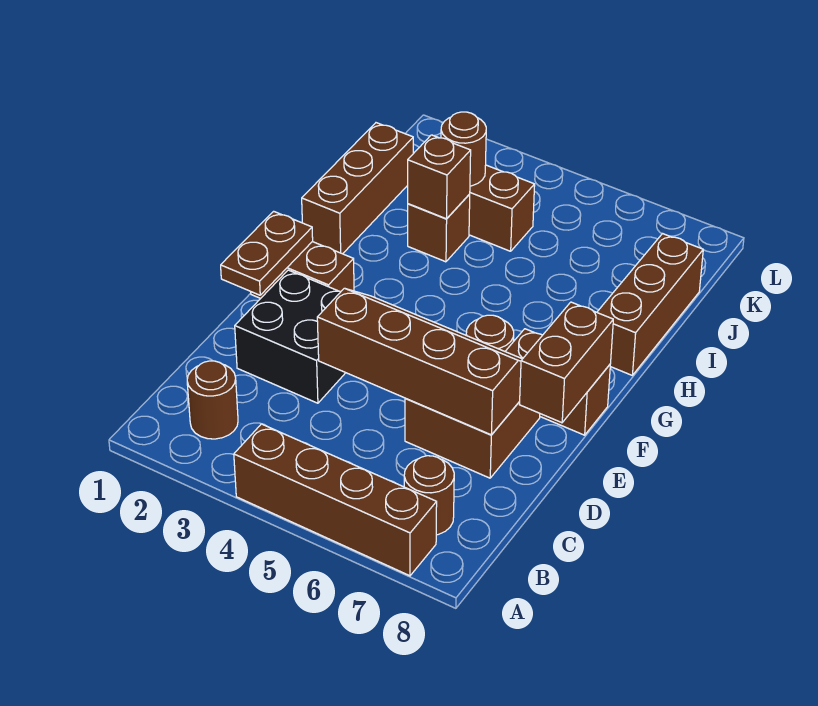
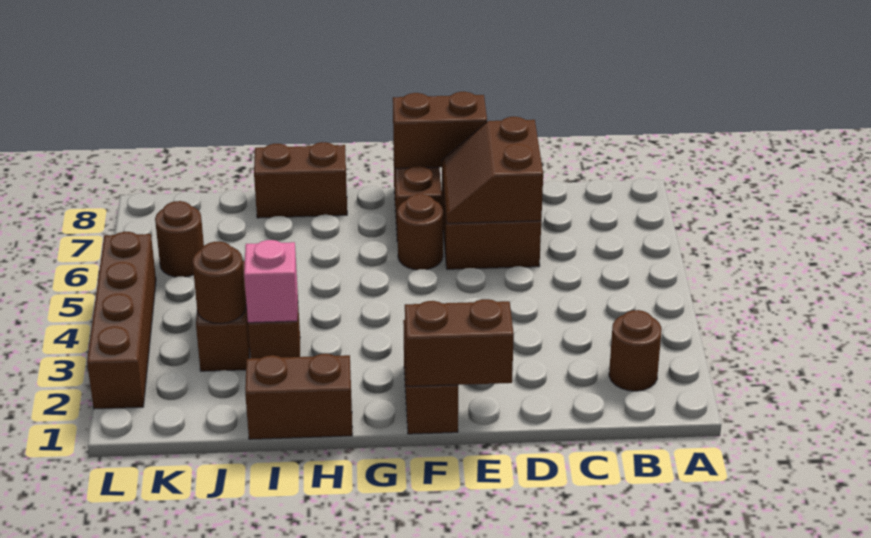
brown 1x4 brick [234,424,437,576] -> brown 1x4 brick moved to [87,232,156,409]
brown 1x1 round brick [404,456,454,535] -> brown 1x1 round brick moved to [155,201,204,277]
black 2x2 brick [235,270,345,403] -> none
brown 2x4 slope [317,288,522,435] -> brown 2x2 slope [442,117,543,223]
brown 1x2 plate [221,211,313,295] -> brown 1x2 brick [405,299,514,386]
brown 1x3 brick [302,123,413,254] -> brown 1x2 brick [245,354,352,439]
brown 1x3 brick [597,234,703,375] -> brown 1x2 brick [254,142,347,218]
brown 1x1 brick [408,135,471,219] -> pink 1x1 brick [244,240,298,323]

